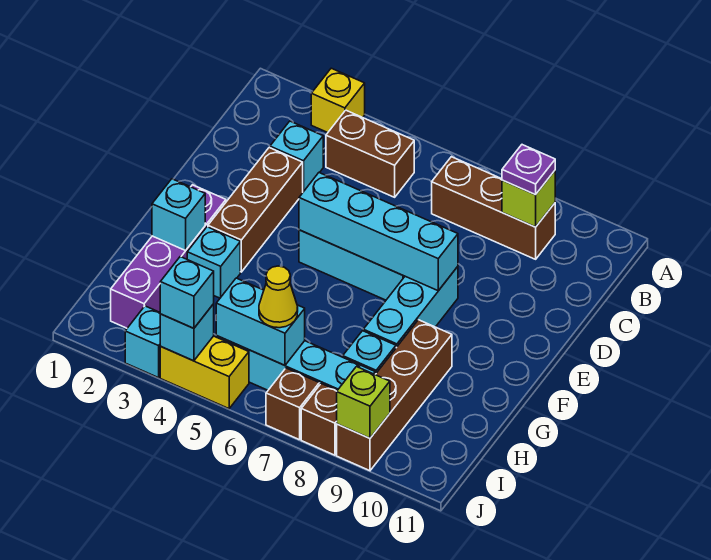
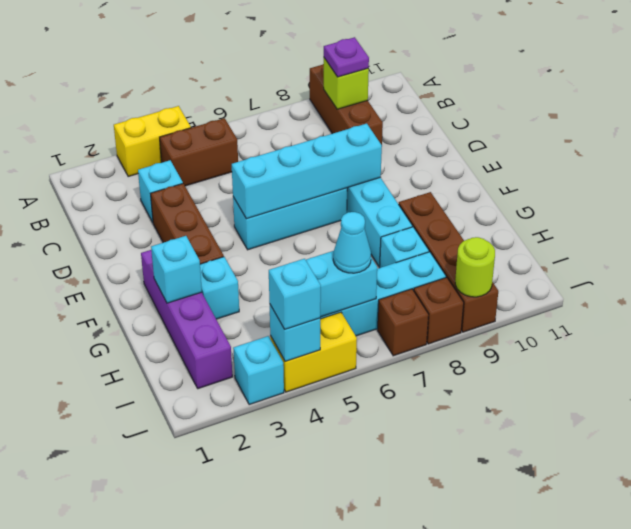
yellow 1x1 brick [311,68,365,133] -> yellow 1x2 brick [114,106,191,177]
brown 1x3 brick [432,157,555,259] -> brown 1x3 brick turned to [310,64,383,145]
yellow 1x1 cone [259,266,298,328] -> cyan 1x1 cone [333,212,371,273]
lime 1x1 brick [337,367,390,438] -> lime 1x1 round brick [455,237,495,297]

